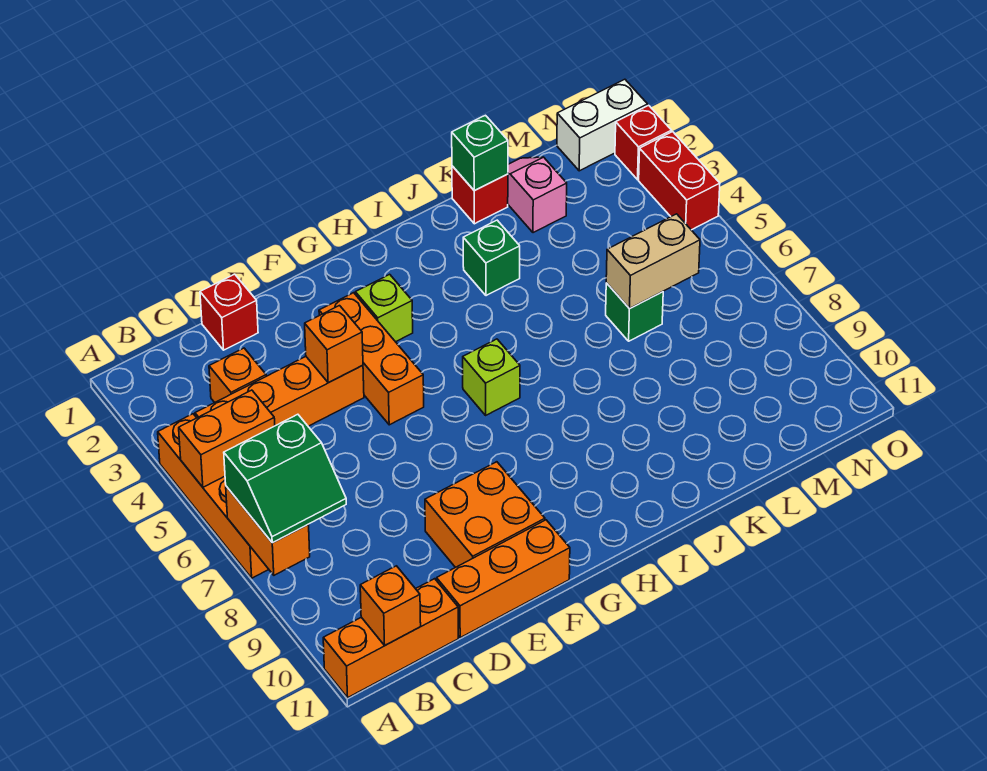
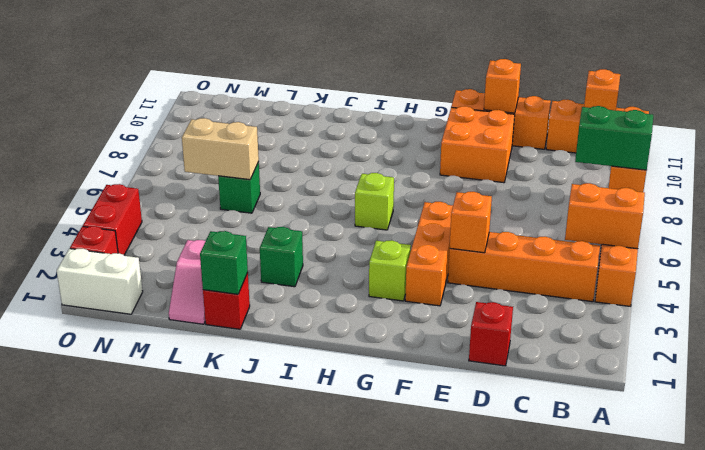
orange 1x1 brick [209,348,266,403] -> orange 1x1 brick moved to [484,59,521,113]

